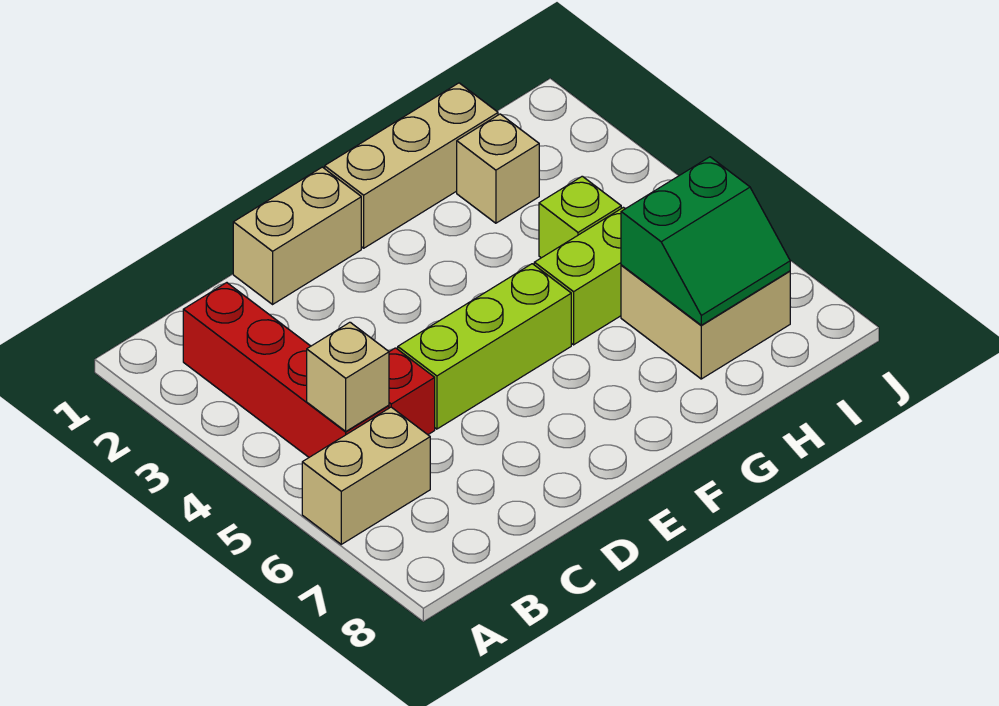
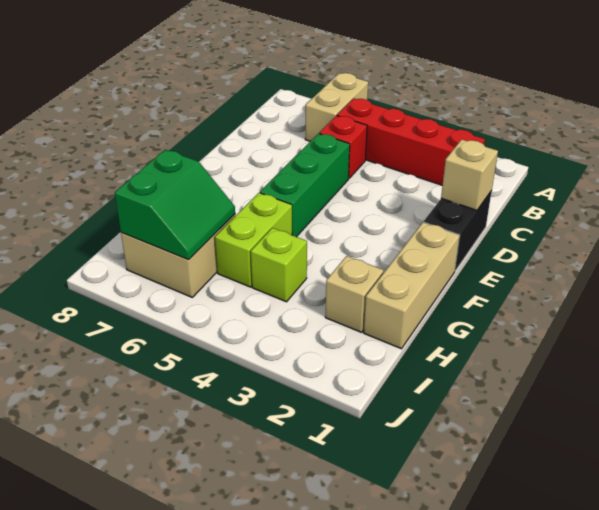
tan 1x1 brick [307,322,389,432] -> tan 1x1 brick moved to [441,139,498,210]
tan 1x2 brick [233,167,361,304] -> black 1x2 brick [424,191,492,271]
lime 1x3 brick [398,264,571,429] -> green 1x3 brick [260,133,350,237]
green 2x2 slope [621,157,790,325] -> green 2x2 slope turned to [115,150,235,260]

